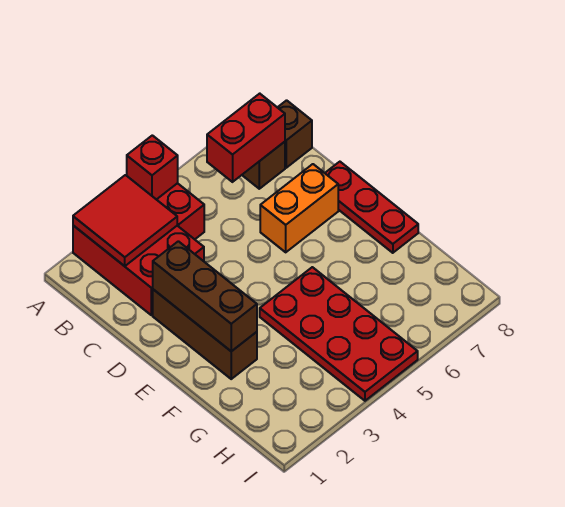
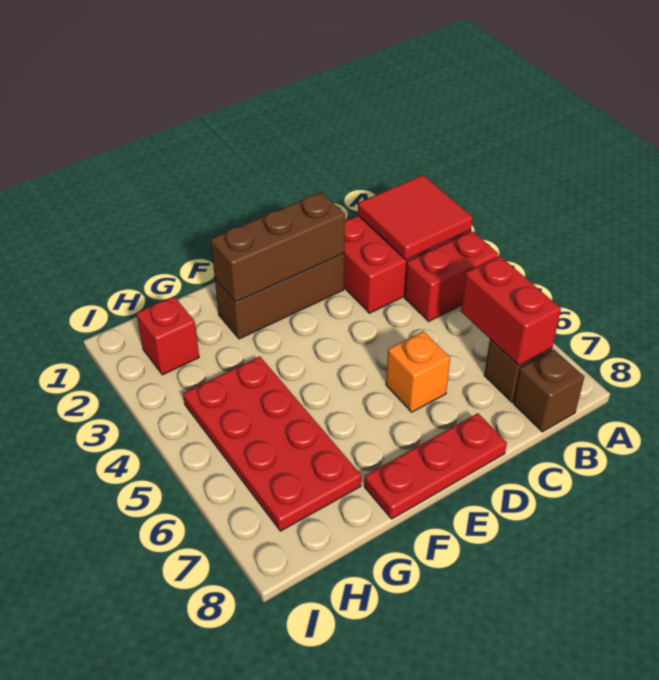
red 1x1 brick [127,135,178,200] -> red 1x1 brick moved to [136,296,199,375]
orange 1x2 brick [260,164,338,252] -> orange 1x1 brick [386,331,450,412]
red 2x4 plate [260,267,418,401] -> red 2x4 plate turned to [183,356,361,531]

